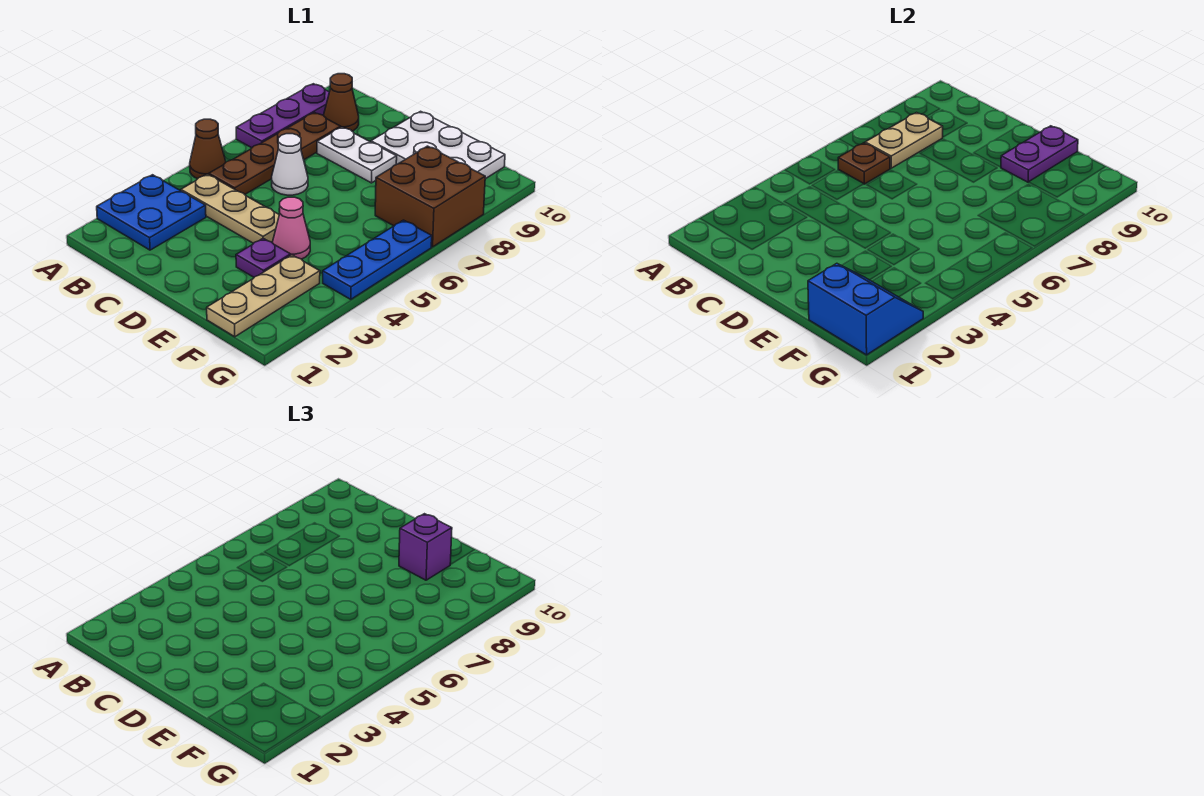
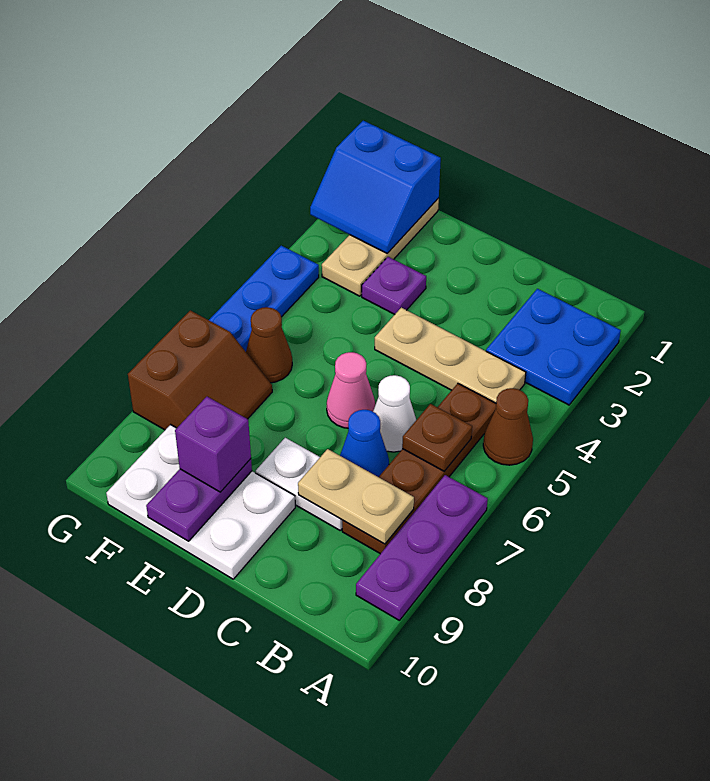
tan 1x2 plate [865,113,943,168] -> tan 1x2 plate turned to [298,449,414,544]
brown 1x1 cone [323,74,359,131] -> brown 1x1 cone moved to [246,307,292,383]
none -> blue 1x1 cone [340,410,389,477]
pink 1x1 cone [273,197,310,259] -> pink 1x1 cone moved to [327,352,375,428]
brown 2x2 brick [375,146,485,247] -> brown 2x2 slope [128,310,272,430]

